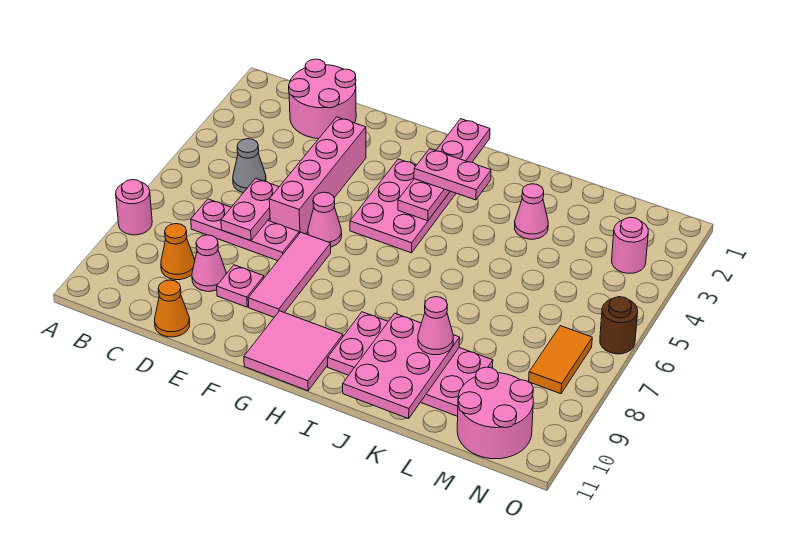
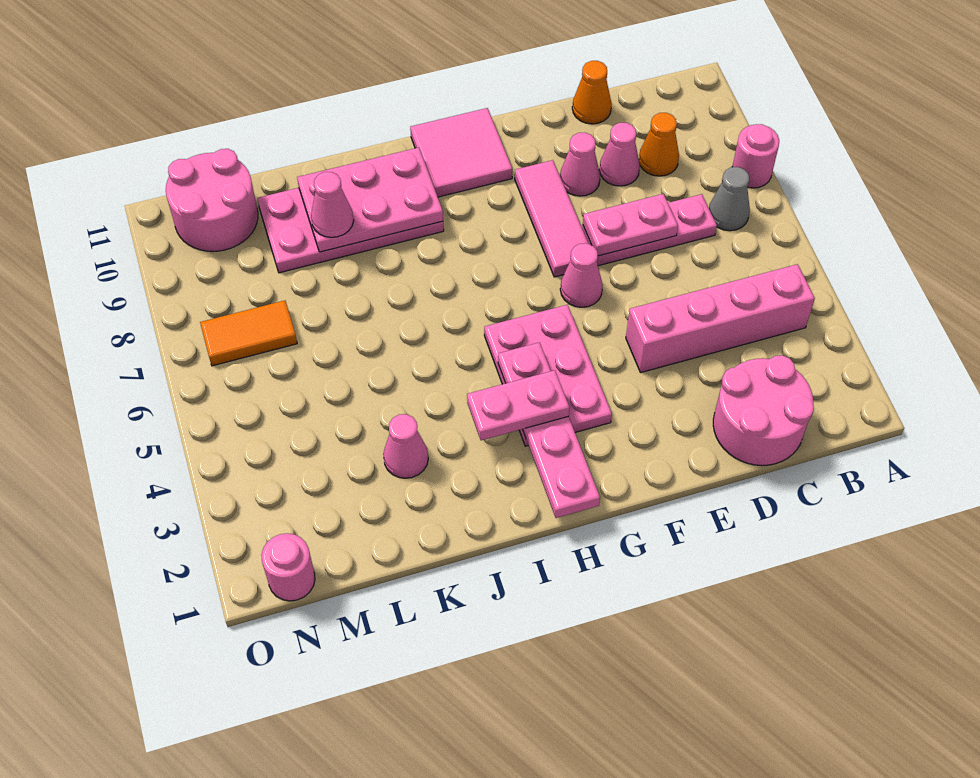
grey 1x1 cone [233,139,266,193] -> grey 1x1 cone moved to [709,167,750,231]
pink 1x2 plate [221,178,279,241] -> pink 1x2 plate turned to [583,194,678,256]
pink 1x4 brick [269,117,366,234] -> pink 1x4 brick turned to [626,264,815,373]
pink 1x1 plate [217,265,264,307] -> pink 1x1 cone [560,133,600,196]
pink 2x3 plate [343,313,460,419] -> pink 2x3 plate turned to [297,148,443,252]
pink 1x1 round brick [612,217,648,273] -> pink 1x1 round brick moved to [261,533,315,601]
orange 1x2 tile [529,326,592,394] -> orange 1x2 tile turned to [200,301,297,366]
brown 1x1 round brick [600,297,638,354] -> none

